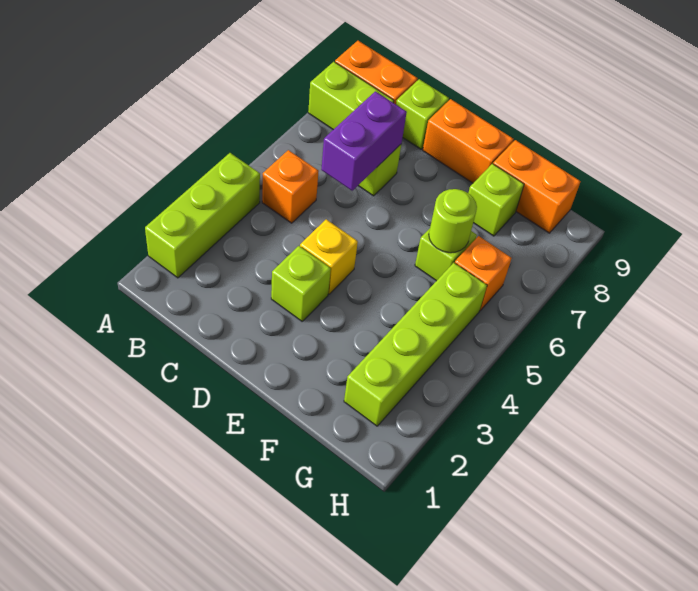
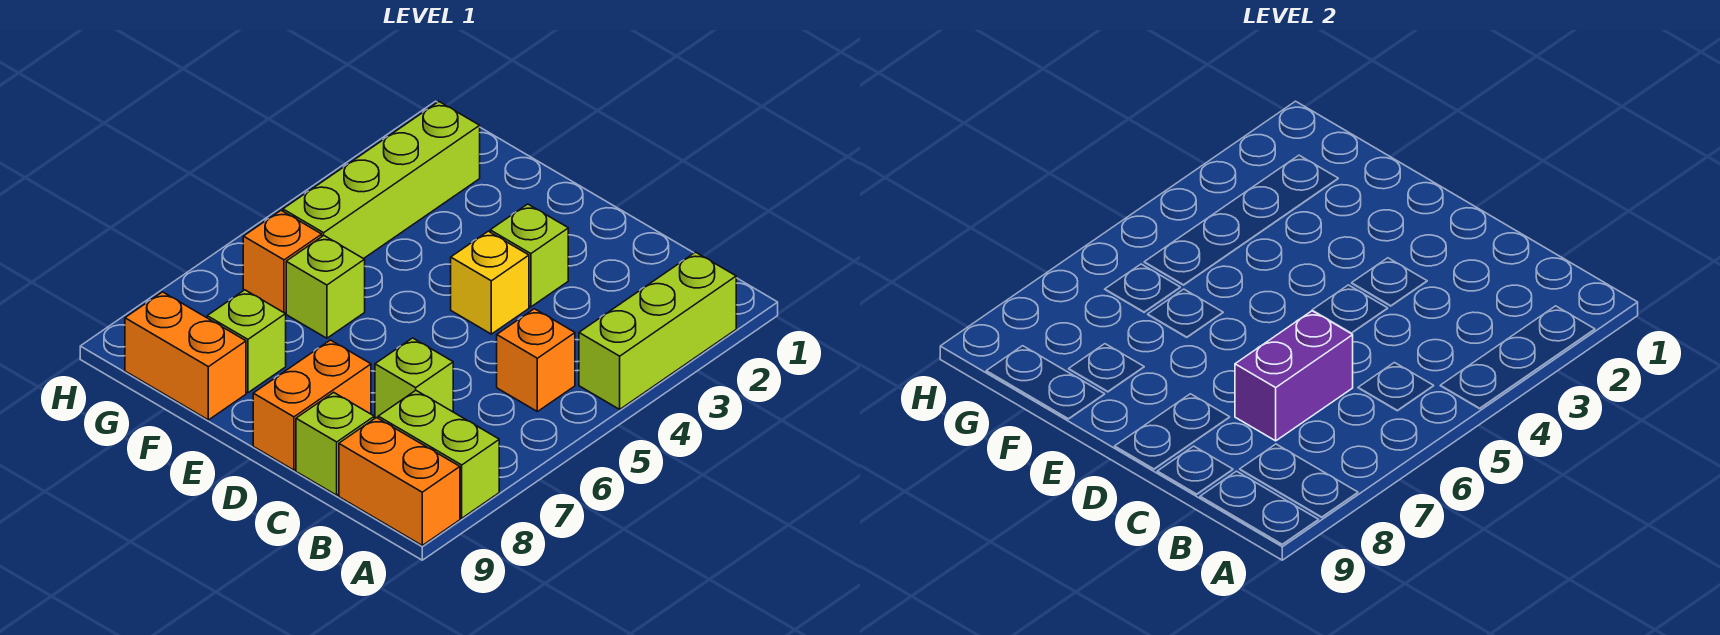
orange 1x2 brick [423,99,513,183] -> orange 1x2 brick turned to [253,340,371,470]
lime 1x1 round brick [429,189,477,253] -> none

